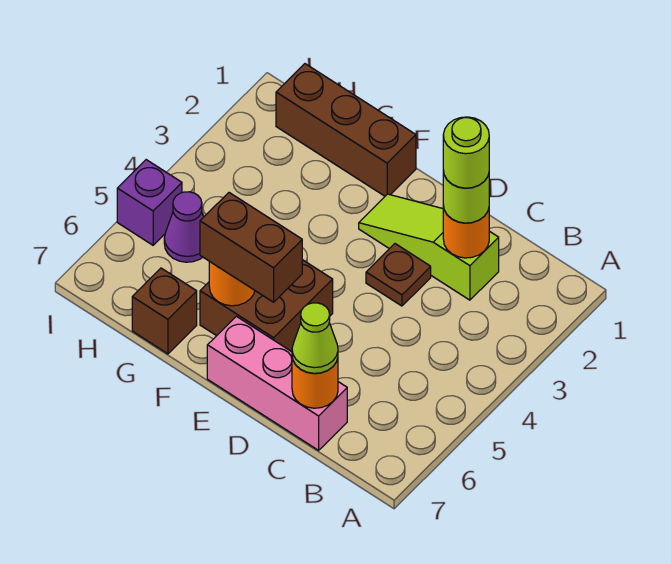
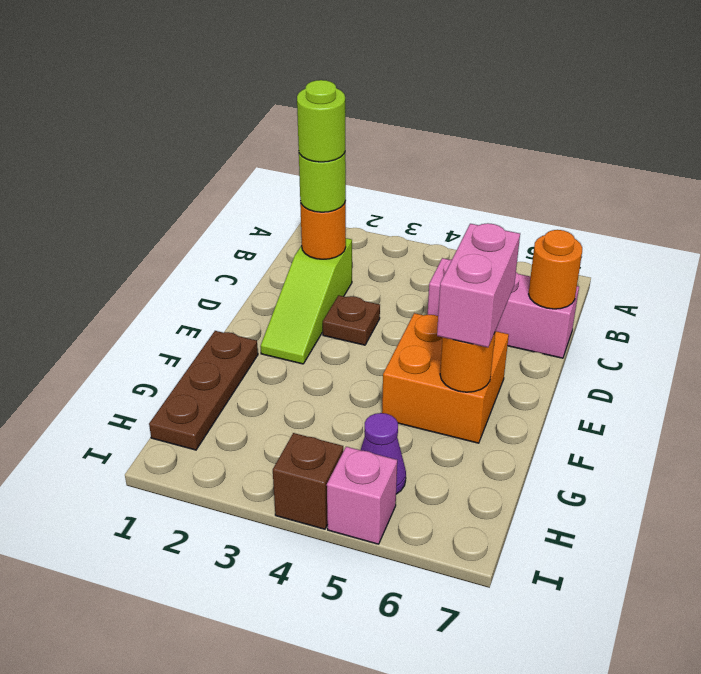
pink 1x3 brick [207,316,347,450] -> pink 1x3 brick turned to [428,258,579,358]
lime 1x1 cone [292,303,338,373] -> none
brown 2x2 brick [200,260,333,352] -> orange 2x2 brick [382,313,509,443]
brown 1x2 brick [200,193,302,302] -> pink 1x2 brick [437,223,520,347]
brown 1x3 brick [276,64,416,196] -> brown 1x3 plate [149,331,258,450]
brown 1x1 brick [132,268,197,354] -> brown 1x1 brick moved to [273,433,343,529]
purple 1x1 brick [117,160,182,245] -> pink 1x1 brick [327,447,397,544]

